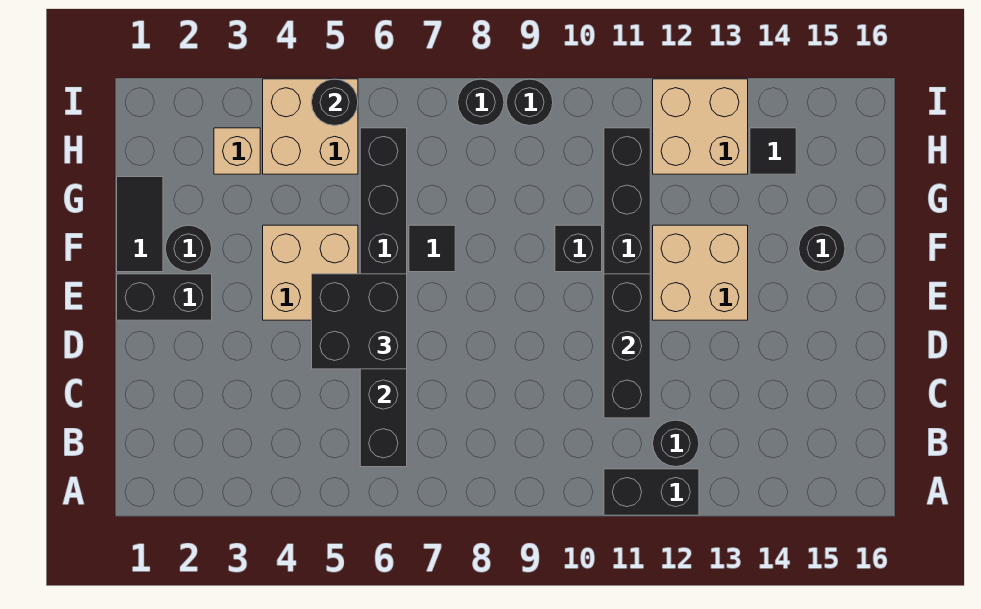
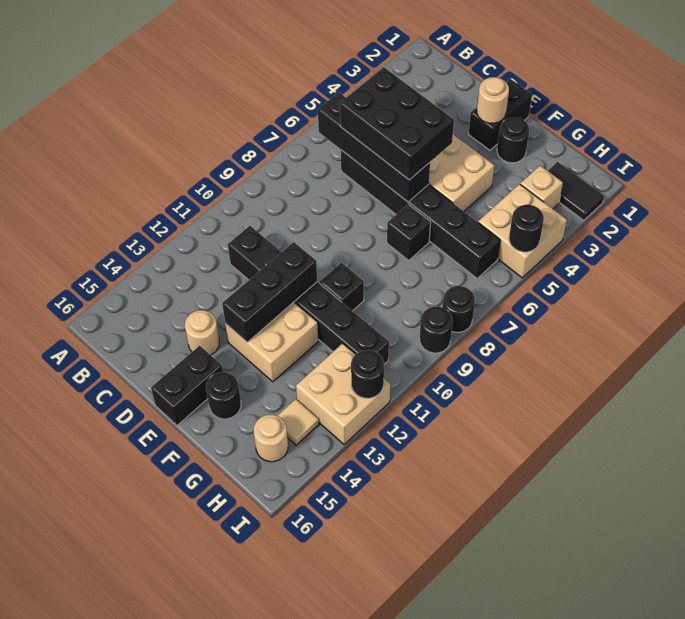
black 1x2 brick [604,469,699,515] -> black 1x2 brick moved to [151,346,223,425]
black 1x1 round brick [653,420,699,467] -> black 1x1 round brick moved to [351,350,384,398]
black 1x3 brick [604,274,650,418] -> black 1x3 brick turned to [222,242,317,342]
black 2x2 brick [312,274,407,369] -> black 2x3 brick [340,67,454,180]
none -> tan 1x1 round brick [185,310,219,355]
none -> tan 1x1 round brick [477,77,509,123]
black 1x2 tile [117,177,163,272] -> black 1x2 tile moved to [548,162,604,220]
black 1x1 tile [409,225,455,272] -> black 1x1 brick [387,204,431,260]
black 1x1 tile [750,128,796,174] -> tan 1x1 tile [277,399,319,445]
none -> tan 1x1 round brick [254,415,288,462]

